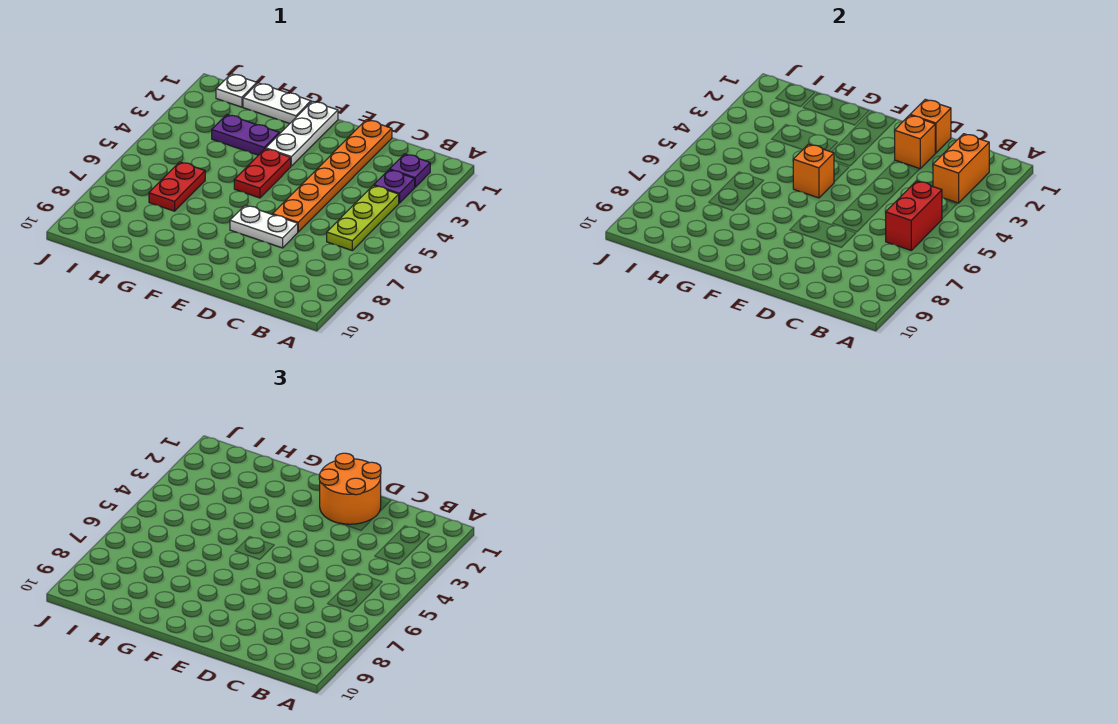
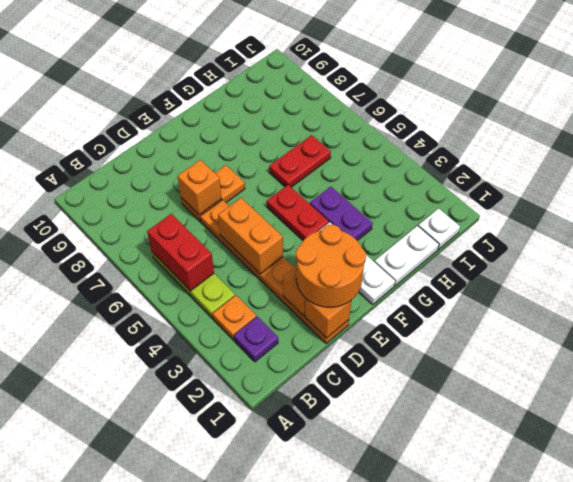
orange 1x2 brick [933,134,989,203] -> orange 1x2 brick moved to [218,198,283,274]
purple 1x1 plate [374,170,415,203] -> orange 1x1 plate [212,296,256,340]
white 1x2 plate [230,205,298,248] -> orange 1x2 plate [181,165,245,221]
orange 1x1 brick [793,144,834,198] -> orange 1x1 brick moved to [177,160,222,215]
purple 1x2 plate [212,115,279,155] -> purple 1x2 plate turned to [310,187,372,241]
red 1x2 plate [149,162,205,211] -> red 1x2 plate turned to [269,135,331,187]

